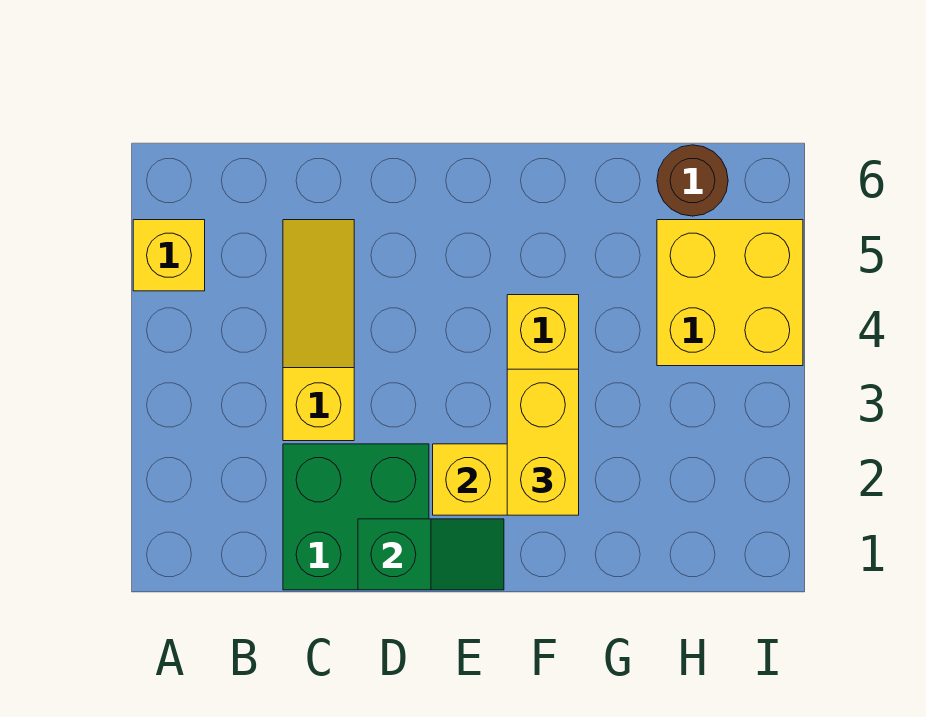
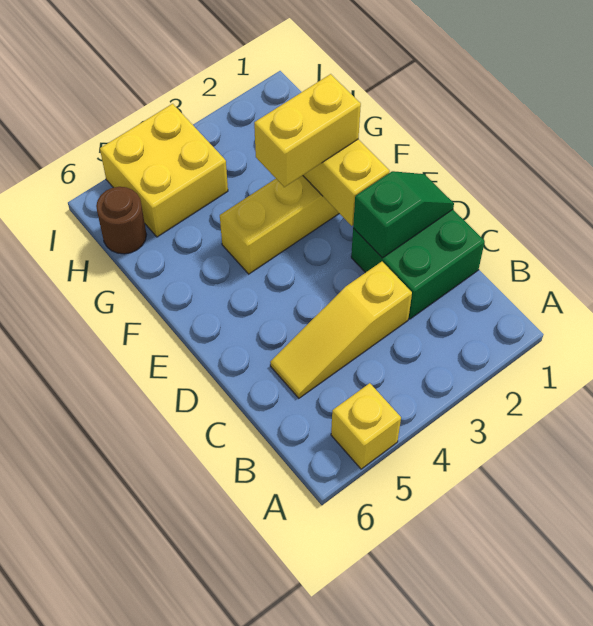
green 1x2 slope [358,519,504,590] -> green 1x2 slope turned to [353,171,454,258]

